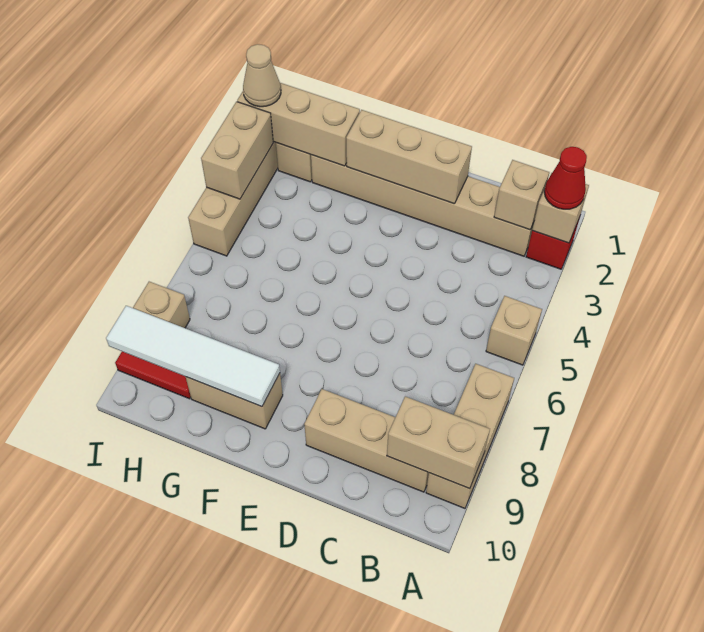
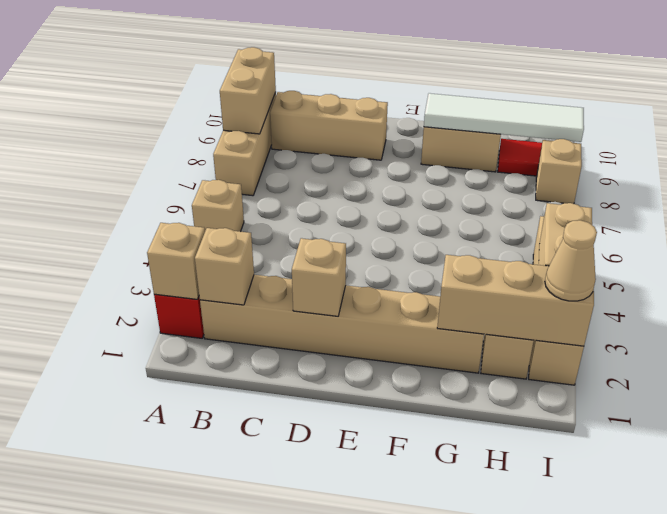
red 1x1 cone [544,147,587,209] -> none
tan 1x2 brick [387,397,490,489] -> tan 1x2 brick turned to [220,47,276,134]
tan 1x3 brick [346,110,472,204] -> tan 1x1 brick [292,238,346,316]

